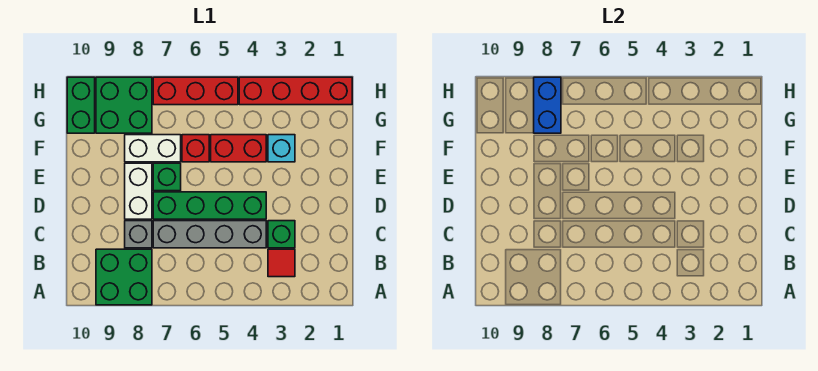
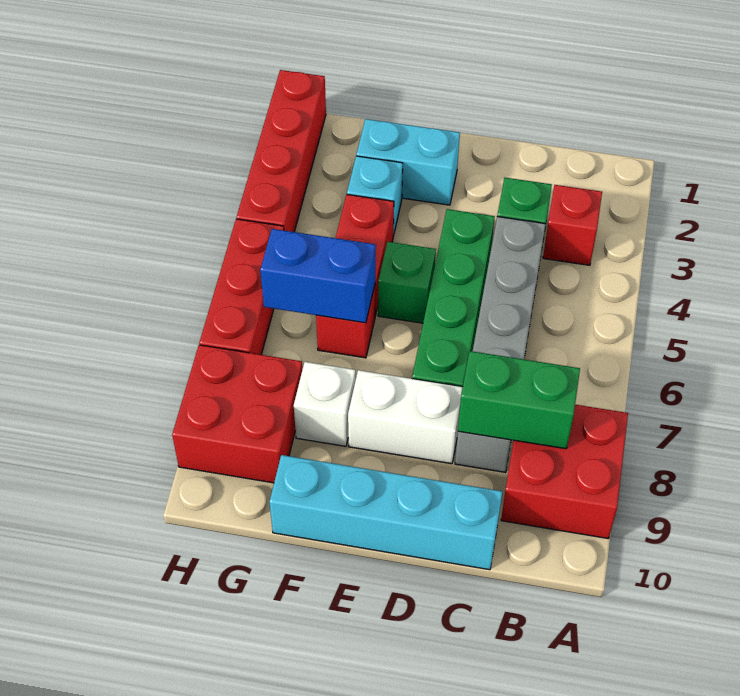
green 2x2 brick [96,249,152,305] -> red 2x2 brick [501,405,628,539]
red 1x1 tile [268,249,295,277] -> red 1x1 brick [543,185,602,265]
none -> cyan 1x4 brick [269,455,502,570]
none -> cyan 1x2 brick [356,119,460,205]
green 1x1 brick [153,163,181,191] -> green 1x1 brick moved to [378,242,436,323]
white 1x2 brick [125,135,181,162] -> white 1x1 brick [294,362,356,446]
green 2x2 brick [96,77,152,133] -> red 2x2 brick [172,345,302,483]
blue 1x2 brick [534,77,561,133] -> blue 1x2 brick moved to [260,229,376,323]
green 1x2 brick [67,77,95,133] -> green 1x2 brick moved to [458,351,580,449]

